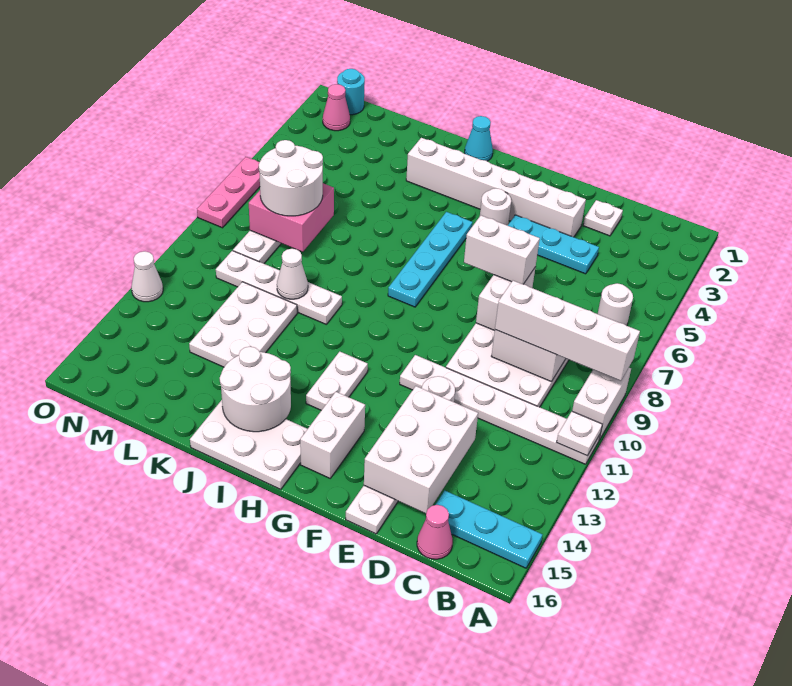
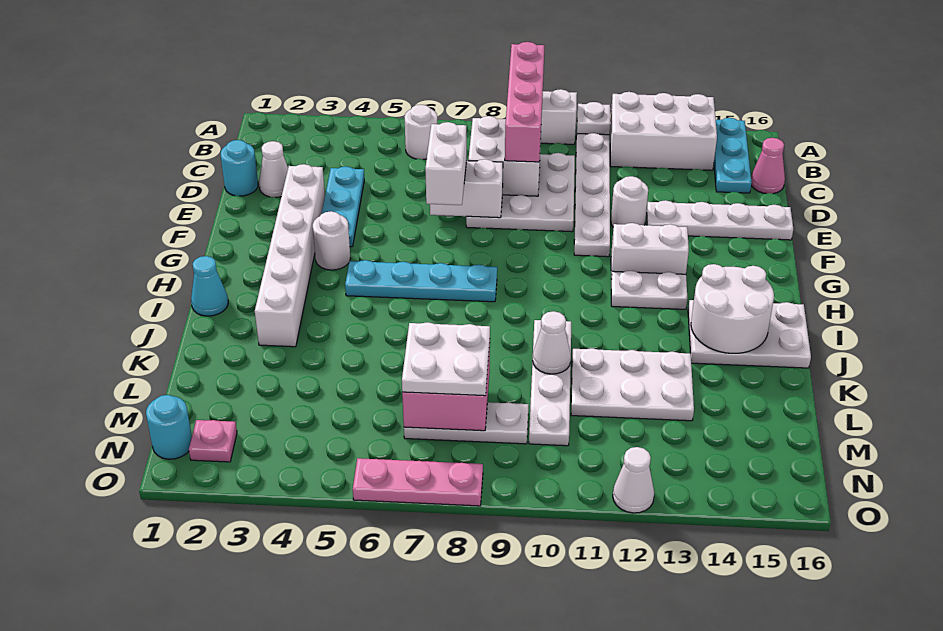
white 1x4 brick [495,281,640,381] -> pink 1x4 brick [505,42,544,162]
none -> cyan 1x1 round brick [221,140,258,196]
white 1x1 plate [583,200,623,236] -> white 1x1 cone [259,141,288,197]
white 2x3 brick [364,386,478,513] -> white 2x3 brick moved to [610,92,717,170]
white 1x2 brick [300,392,365,478] -> white 1x2 brick moved to [611,223,689,279]
white 2x3 plate [190,400,307,489] -> white 2x3 plate turned to [688,300,811,368]
white 2x2 round brick [259,140,323,216] -> white 2x2 plate [402,322,490,396]
pink 1x1 cone [323,84,350,131] -> pink 1x1 plate [189,420,237,462]

